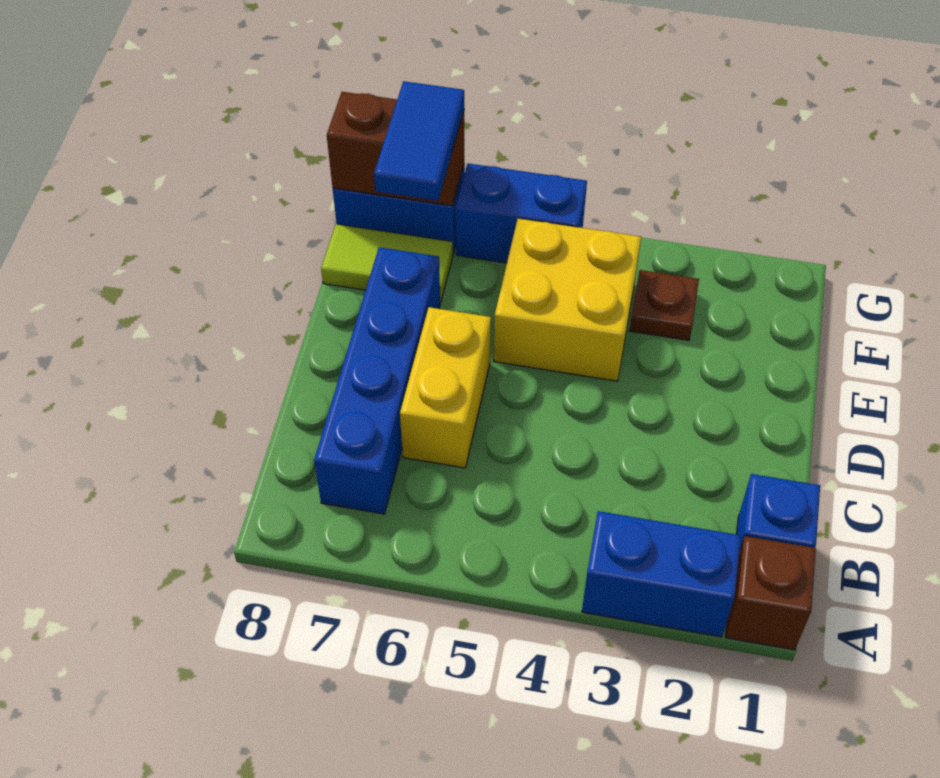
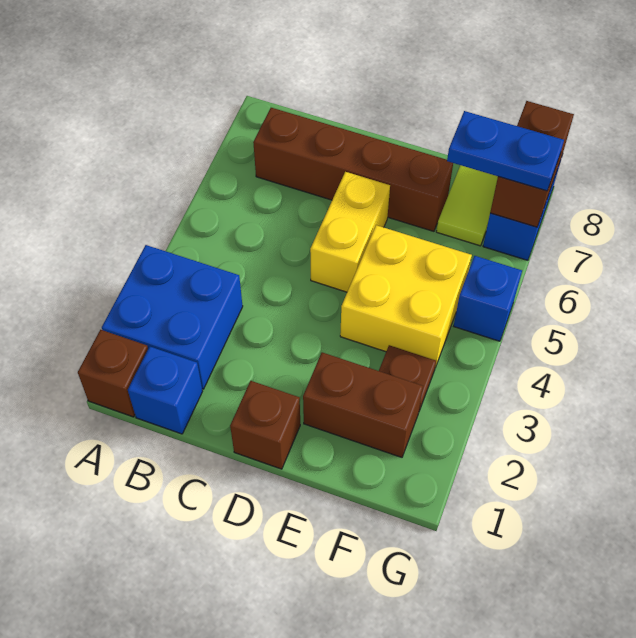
blue 1x2 brick [582,511,741,637] -> blue 2x2 brick [102,245,243,389]
blue 1x4 brick [314,247,440,514] -> brown 1x4 brick [253,108,453,231]
yellow 1x2 brick [400,307,491,468] -> yellow 1x2 brick turned to [310,172,390,292]
none -> brown 1x1 brick [230,381,300,469]
none -> brown 1x2 brick [303,352,423,457]
blue 1x2 tile [374,81,464,201] -> blue 1x2 plate [447,111,564,191]
blue 1x2 brick [456,164,587,263] -> blue 1x1 brick [454,256,522,341]

